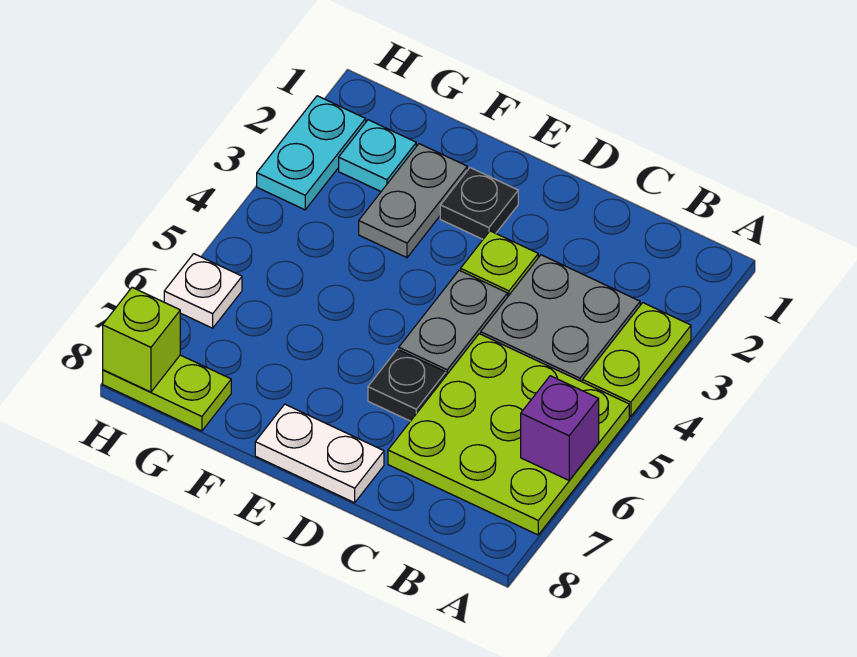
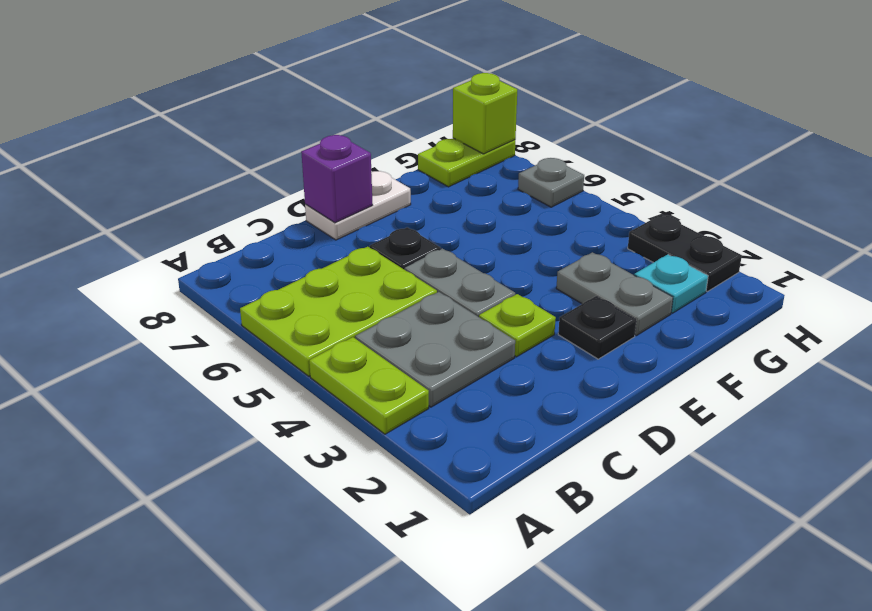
lime 3x3 plate [388,334,629,535] -> lime 2x3 plate [240,247,437,376]
purple 1x1 brick [521,376,599,480] -> purple 1x1 brick moved to [301,135,373,223]
cyan 1x2 plate [257,96,366,210] -> black 1x2 plate [628,214,742,292]
white 1x1 plate [164,254,242,328] -> grey 1x1 plate [518,158,584,207]

